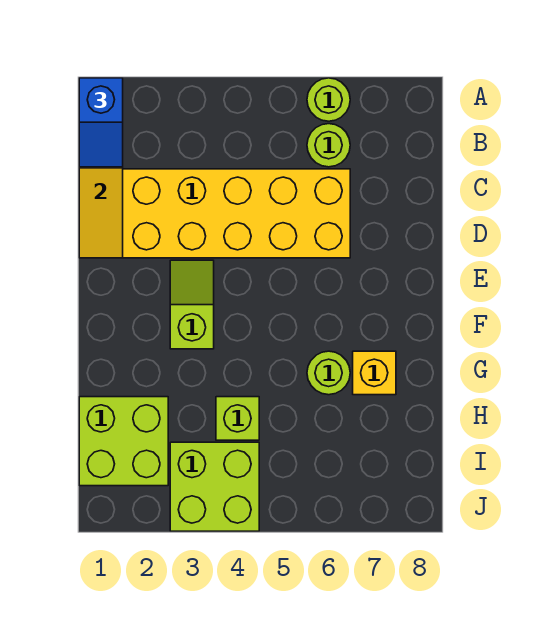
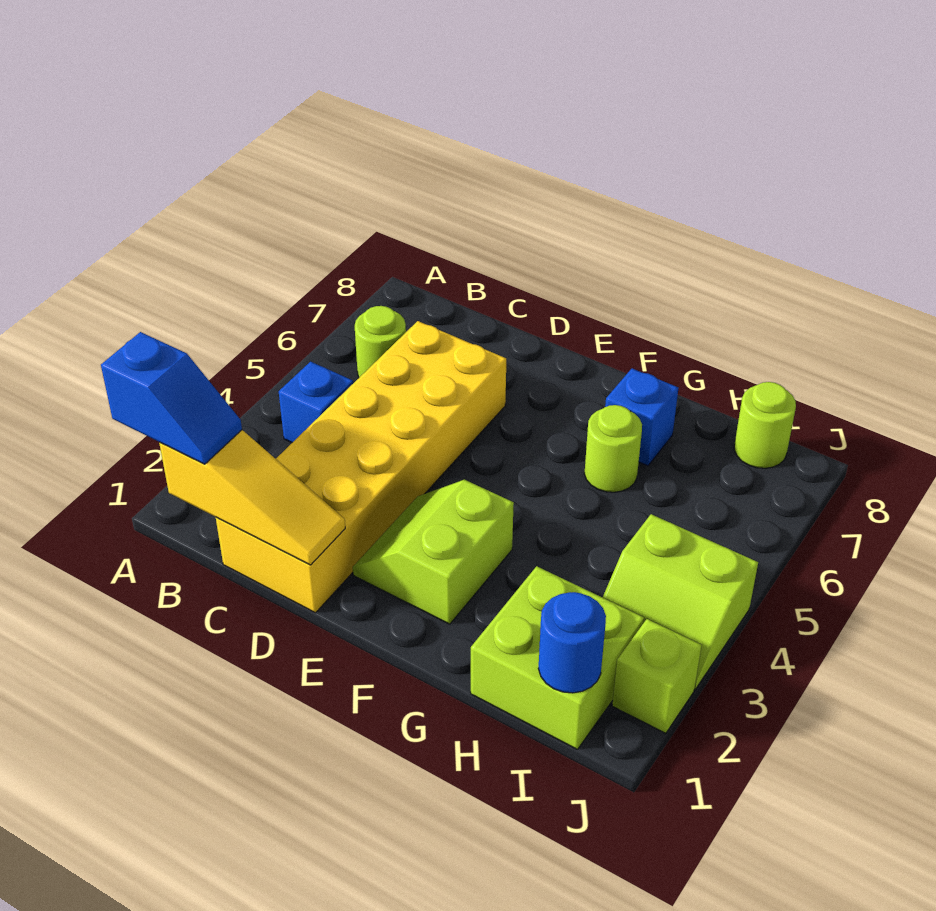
lime 1x1 round brick [307,78,350,121] -> lime 1x1 round brick moved to [734,382,796,468]
none -> blue 1x1 brick [279,362,353,443]
lime 1x2 slope [170,260,214,349] -> lime 2x2 slope [353,480,514,624]
yellow 1x1 brick [353,351,396,395] -> blue 1x1 brick [605,369,678,466]
lime 1x1 brick [216,397,259,440] -> lime 1x1 brick moved to [612,619,702,733]
none -> blue 1x1 round brick [538,592,606,693]
lime 2x2 brick [170,442,259,531] -> lime 2x2 slope [603,514,758,689]

